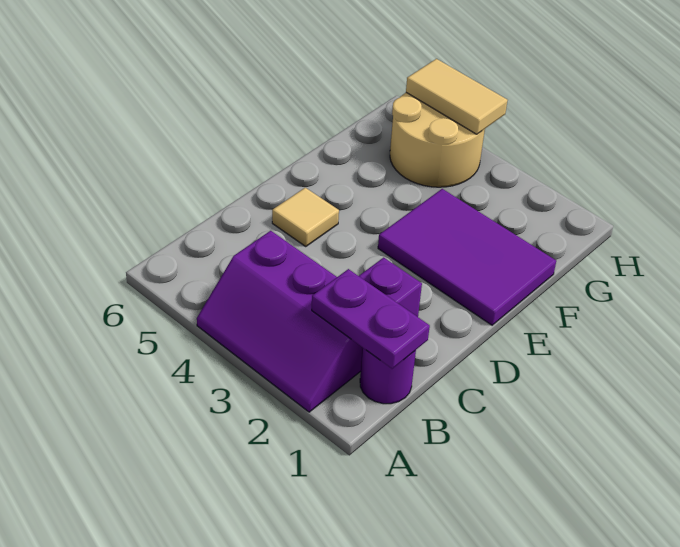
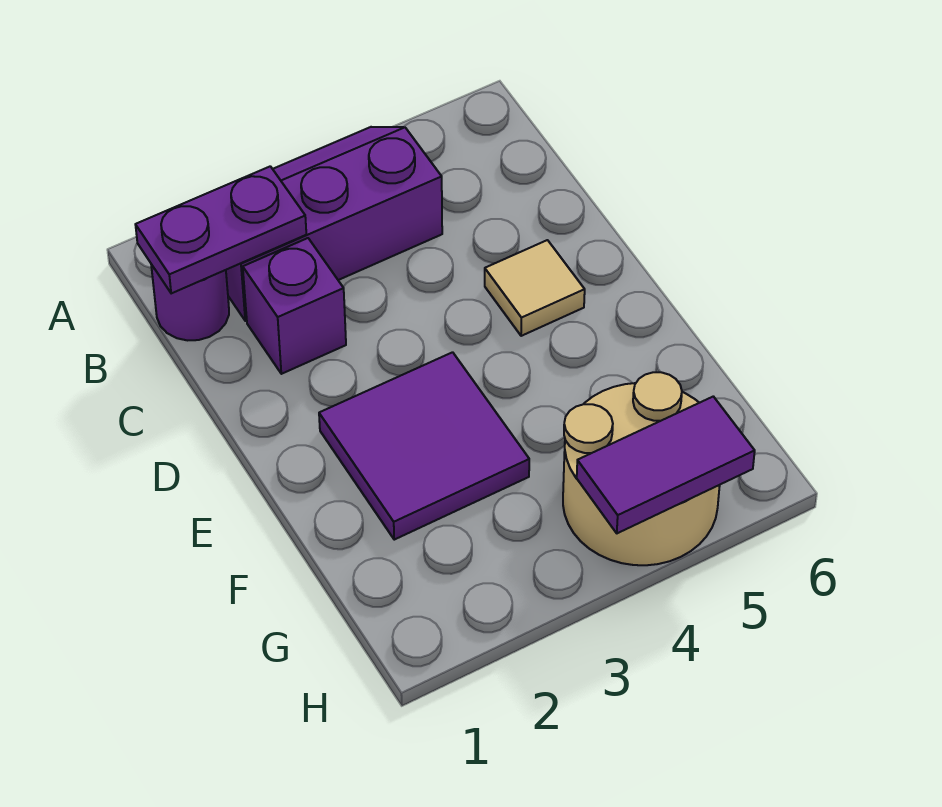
purple 2x3 tile [378,189,556,325] -> purple 2x2 tile [319,352,529,540]
tan 1x2 tile [406,59,508,134] -> purple 1x2 tile [577,396,755,533]

